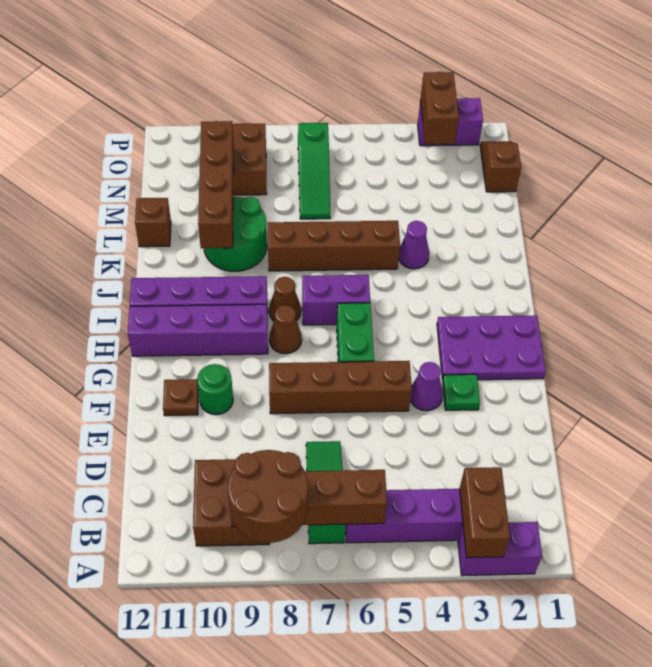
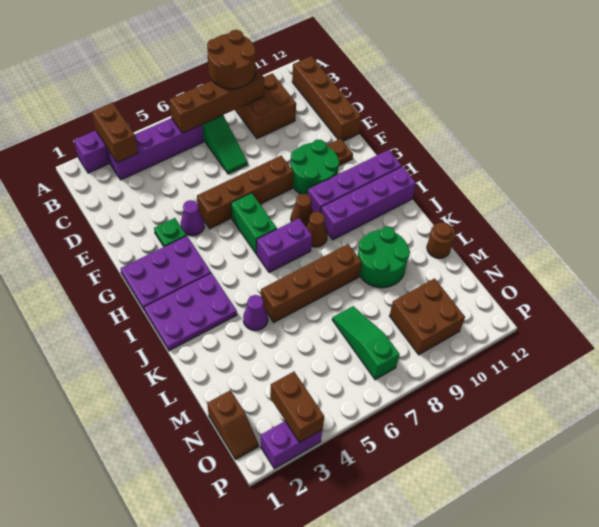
green 1x1 round brick [197,364,233,415] -> green 2x2 round brick [291,140,339,195]
none -> purple 2x3 plate [144,273,237,351]
brown 1x4 brick [198,121,234,248] -> brown 1x4 brick moved to [292,56,361,141]
brown 1x1 brick [135,198,171,247] -> brown 1x1 round brick [427,223,455,258]

